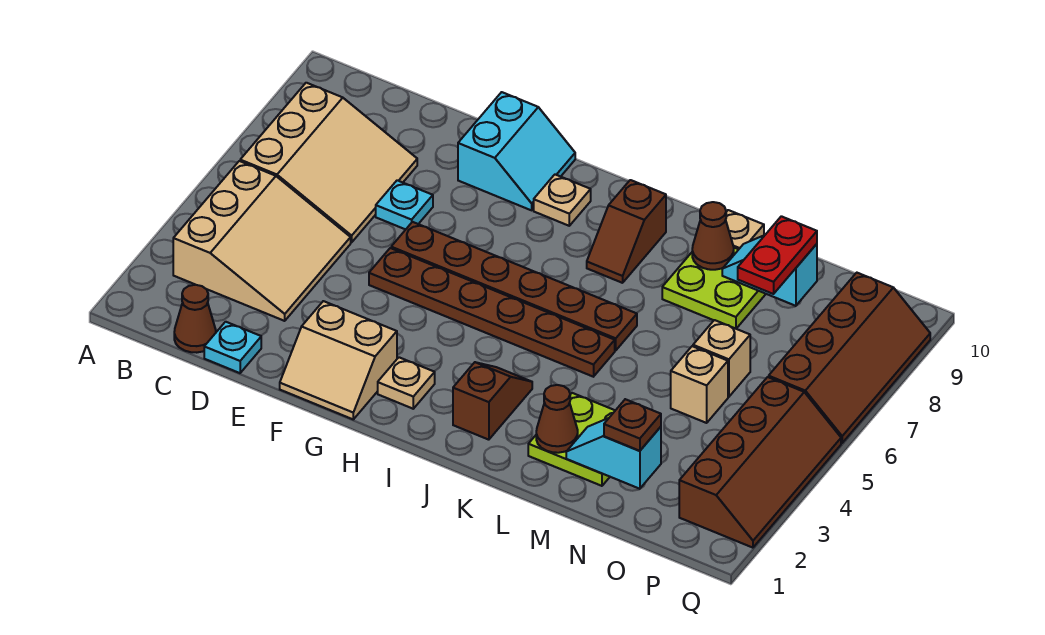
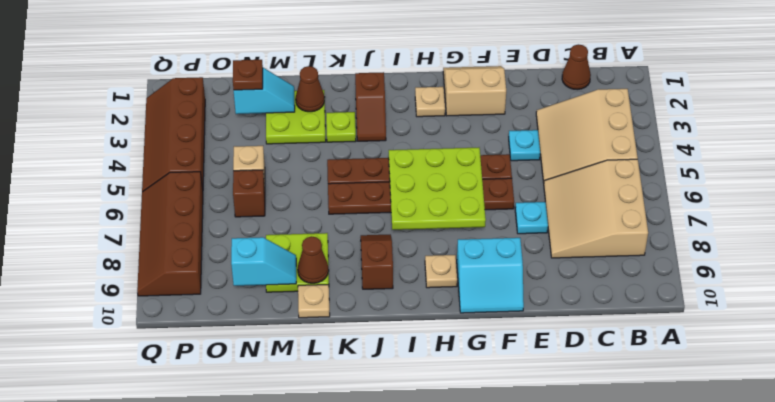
cyan 1x1 plate [204,322,261,373] -> cyan 1x1 plate moved to [509,130,540,161]
cyan 2x2 slope [458,92,575,210] -> cyan 2x2 slope turned to [457,238,524,313]
none -> lime 3x3 plate [389,147,486,230]
none -> lime 1x1 plate [326,112,356,142]
tan 1x1 brick [693,320,750,397] -> brown 1x1 brick [233,170,265,217]
red 1x2 plate [738,216,817,294] -> none

